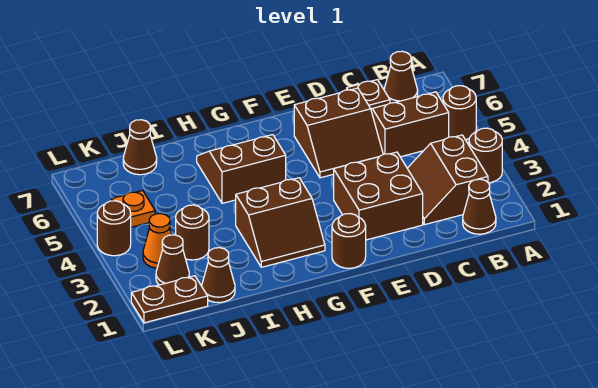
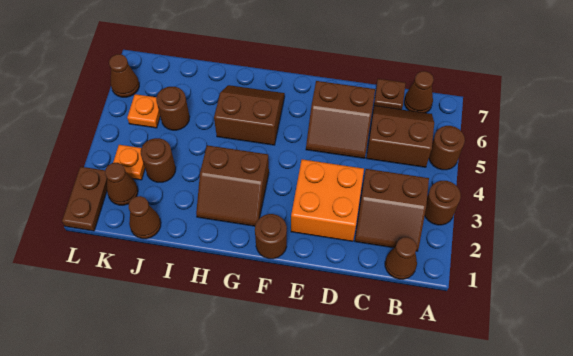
brown 2x2 slope [407,135,488,225] -> brown 2x2 slope turned to [355,169,429,251]
brown 2x2 brick [334,152,423,240] -> orange 2x2 brick [291,159,364,241]
brown 1x1 cone [123,120,157,175] -> brown 1x1 cone moved to [109,54,139,97]
brown 1x2 plate [131,276,208,323] -> brown 1x2 plate turned to [62,167,107,231]
orange 1x1 cone [143,214,172,268] -> orange 1x1 plate [113,145,145,180]
brown 1x1 round brick [97,201,131,256] -> brown 1x1 round brick moved to [156,87,190,130]

